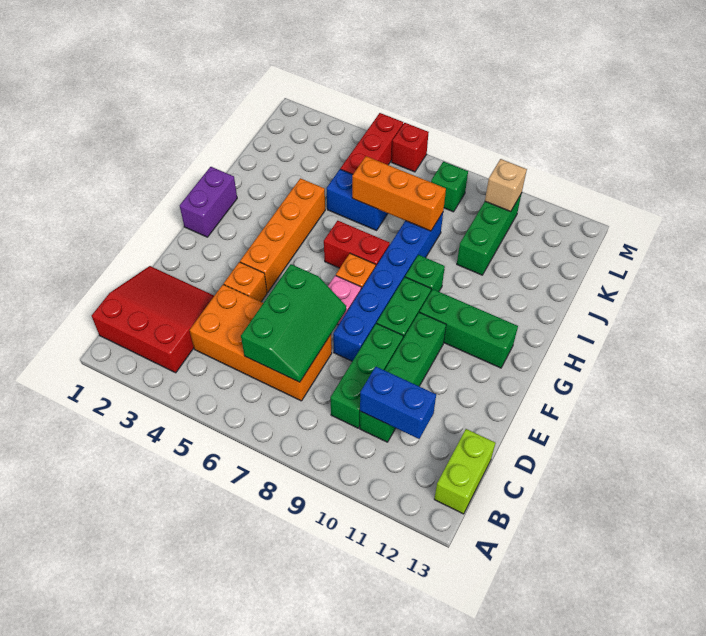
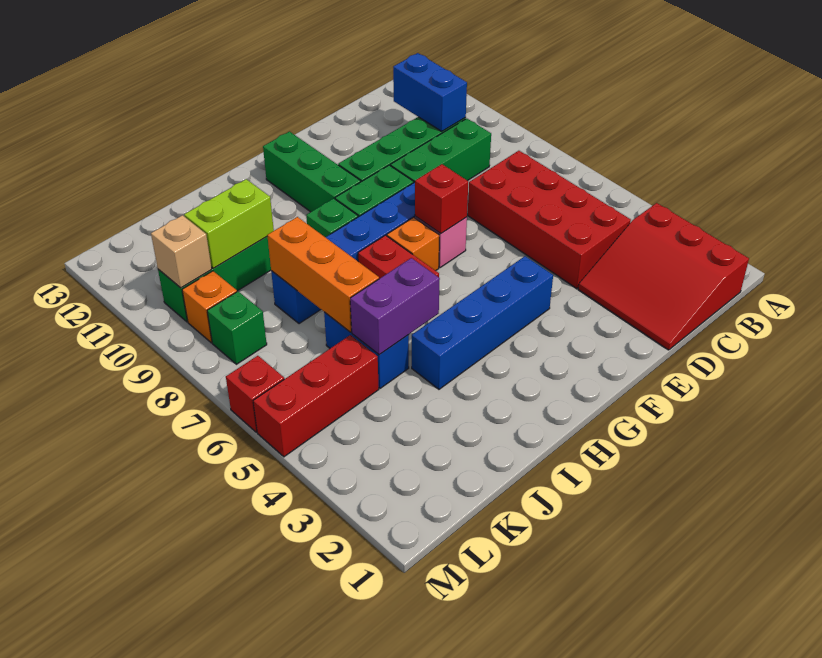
lime 1x2 brick [434,429,495,514] -> lime 1x2 brick moved to [184,179,274,268]
orange 2x4 brick [189,284,332,401] -> red 2x4 brick [468,151,631,289]
green 2x3 slope [241,264,346,382] -> none
orange 1x1 brick [224,262,267,302] -> orange 1x1 brick moved to [182,271,237,343]
orange 1x4 brick [240,178,325,292] -> blue 1x4 brick [412,256,553,389]
none -> red 1x1 brick [415,164,468,234]
purple 1x2 brick [180,167,237,237] -> purple 1x2 brick moved to [350,258,440,355]

